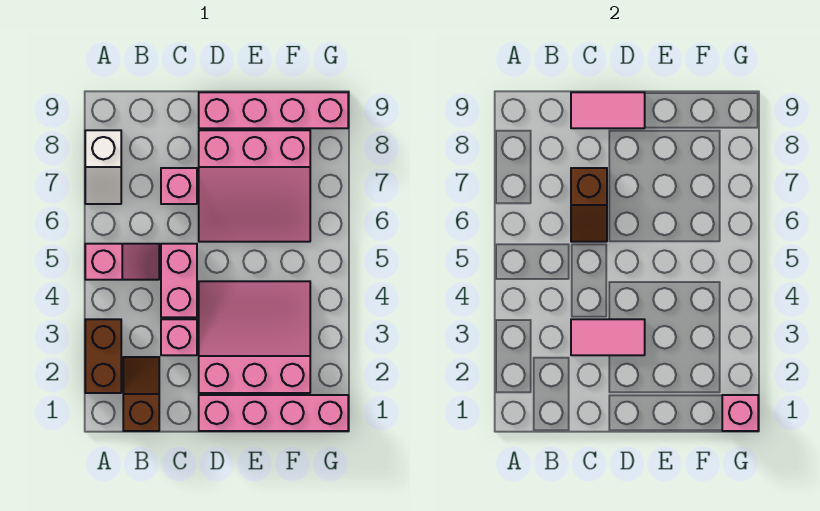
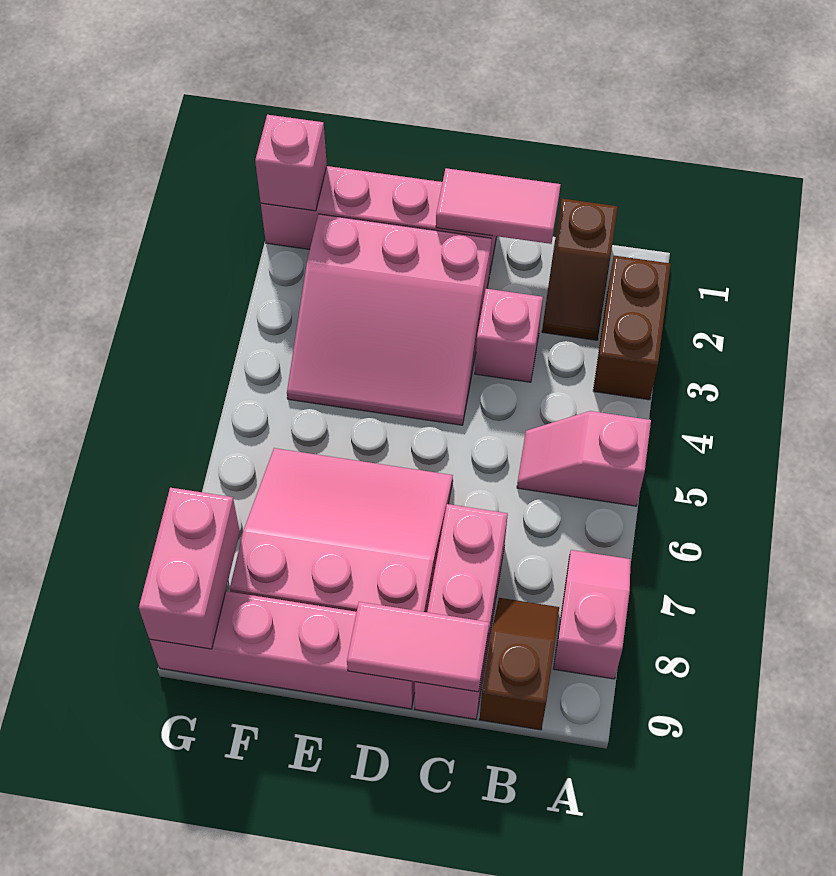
white 1x2 slope [85,130,121,204] -> pink 1x2 slope [553,550,631,679]
pink 1x2 tile [571,319,645,355] -> pink 1x2 tile moved to [436,168,561,244]
pink 1x2 brick [161,244,197,317] -> pink 1x2 brick moved to [139,488,240,649]
brown 1x2 slope [571,168,607,242] -> brown 1x2 slope moved to [480,598,559,730]
pink 1x1 brick [161,168,197,204] -> pink 1x3 brick [415,504,508,719]

